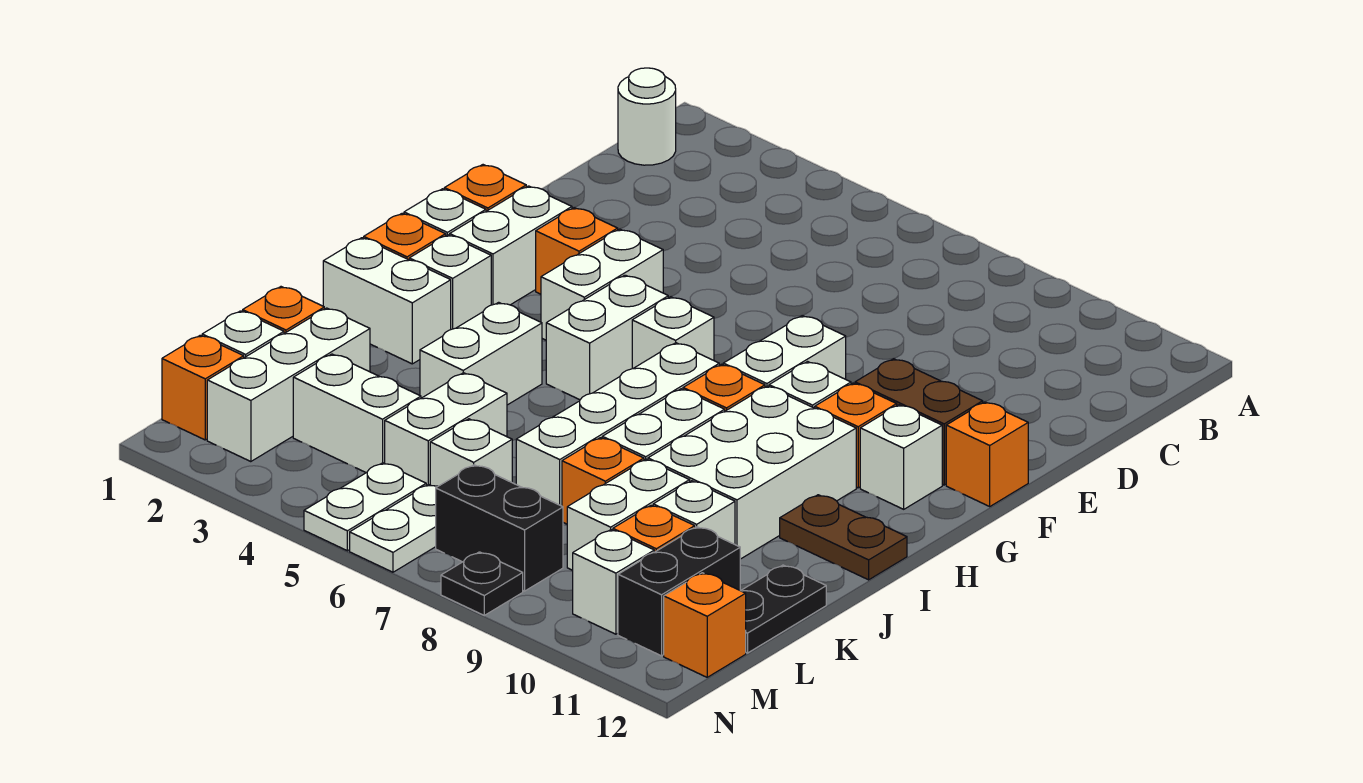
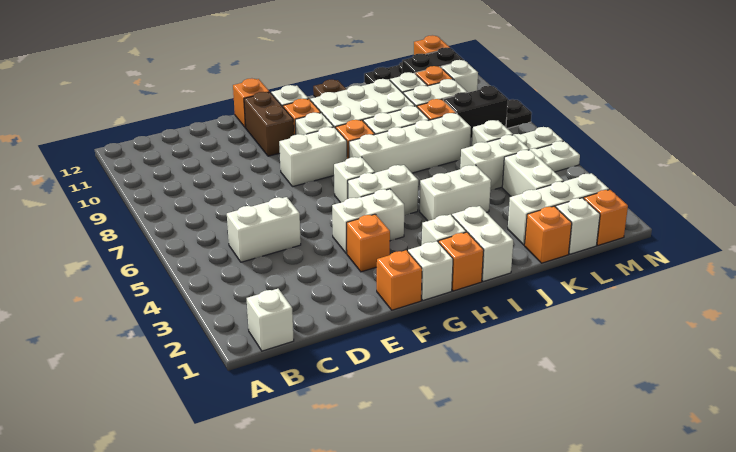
white 1x1 round brick [618,68,676,165] -> white 1x1 brick [247,289,294,351]
white 1x2 brick [450,186,572,305] -> white 1x2 brick moved to [227,197,301,262]
black 1x2 brick [436,465,563,591] -> black 1x2 brick turned to [443,86,508,138]

